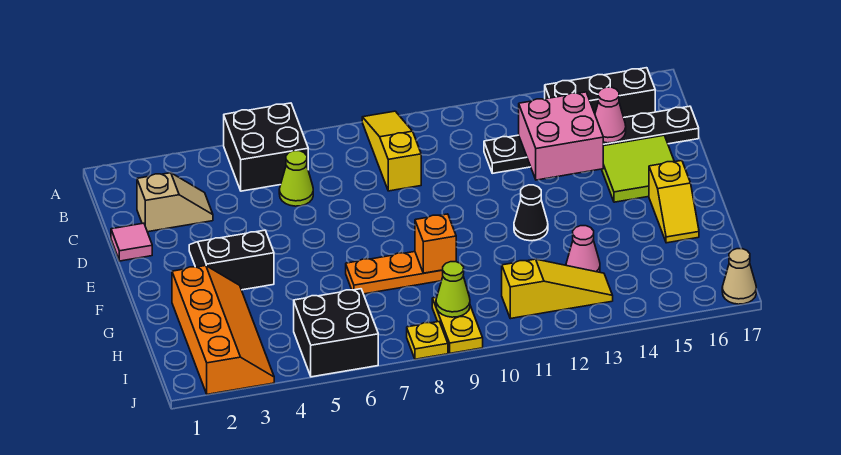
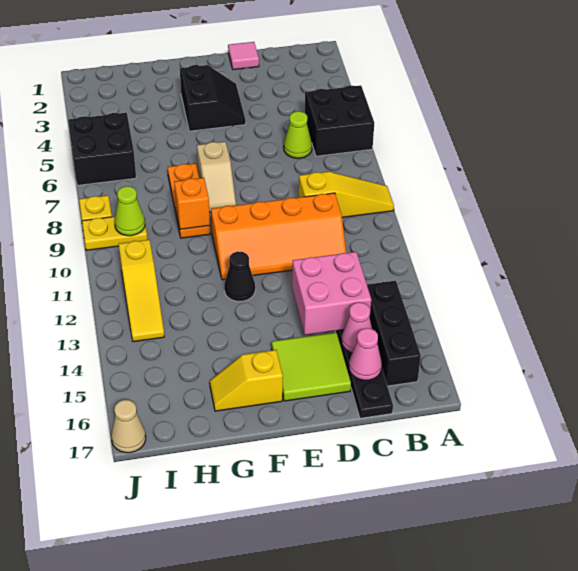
tan 1x2 slope [137,173,213,232] -> tan 1x2 slope moved to [197,142,236,212]
orange 2x4 slope [172,266,274,394] -> orange 2x4 slope moved to [211,193,346,280]
pink 1x1 cone [566,226,600,272] -> pink 1x1 cone moved to [349,328,382,380]

